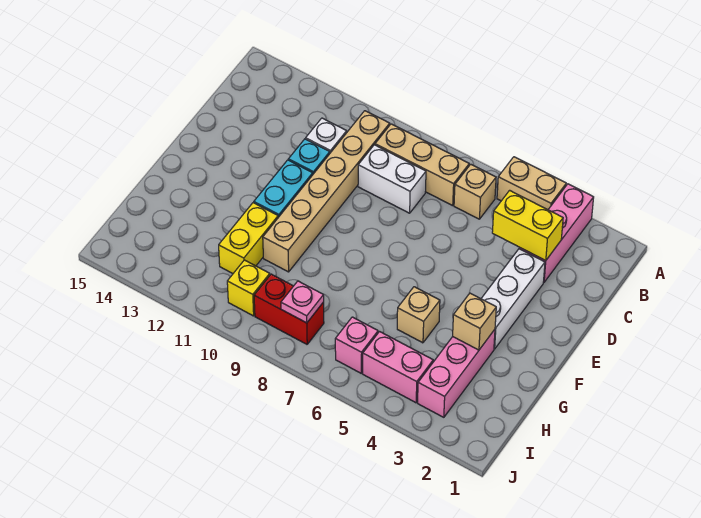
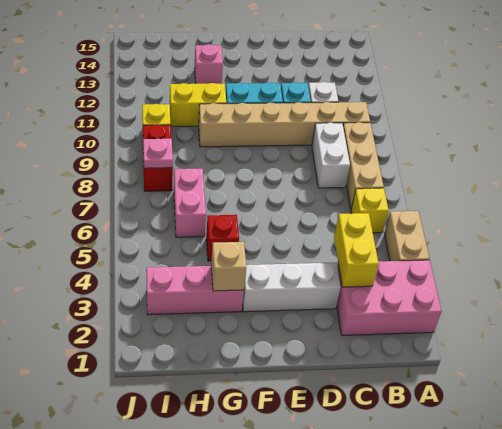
pink 1x3 brick [520,184,594,282] -> pink 2x3 brick [337,260,442,336]
tan 1x1 brick [454,164,496,219] -> yellow 1x1 brick [351,188,388,233]
tan 1x1 brick [397,287,440,343] -> red 1x1 brick [206,215,239,261]
pink 1x2 brick [363,332,433,403] -> pink 1x2 brick moved to [174,169,206,237]
pink 1x1 brick [335,317,378,373] -> pink 1x1 brick moved to [194,44,223,84]

